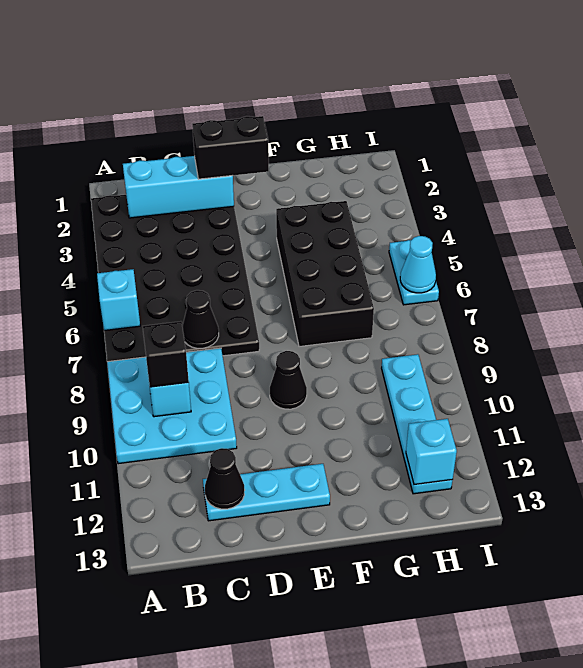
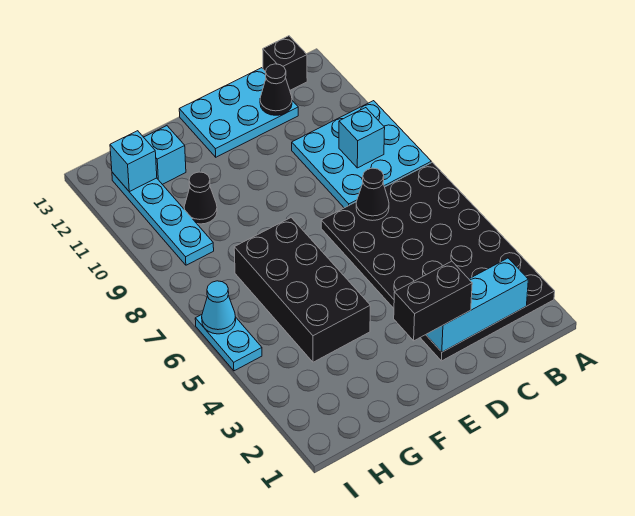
cyan 1x1 brick [97,269,140,331] -> cyan 1x1 brick moved to [144,126,186,184]
black 1x1 brick [143,321,189,387] -> black 1x1 brick moved to [263,36,307,90]
cyan 1x3 plate [203,464,330,521] -> cyan 2x3 plate [179,68,298,157]
black 1x1 cone [270,351,307,409] -> black 1x1 cone moved to [184,172,217,224]

